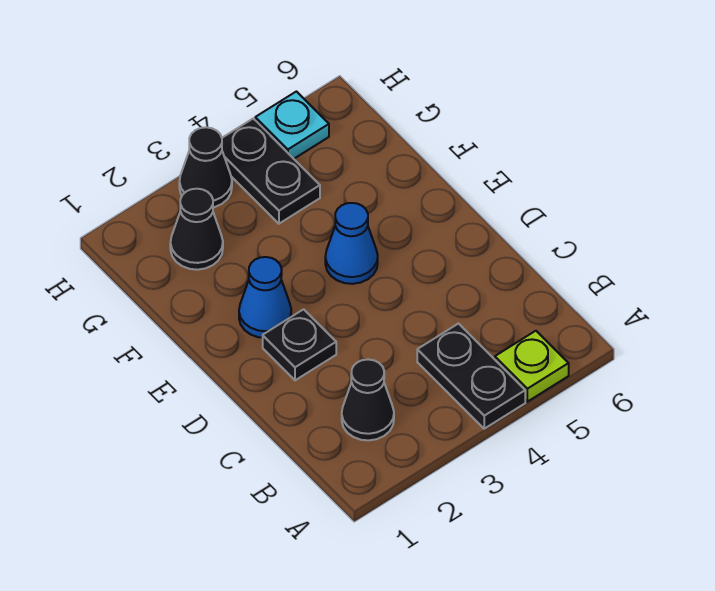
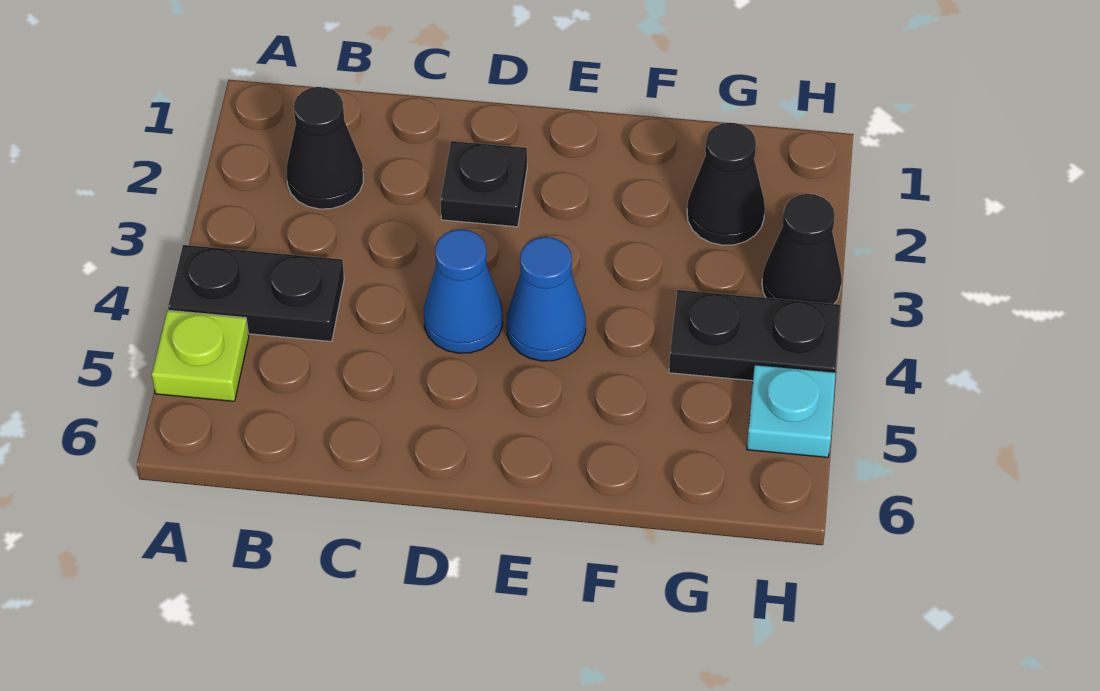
blue 1x1 cone [239,257,291,338] -> blue 1x1 cone moved to [424,229,503,353]

